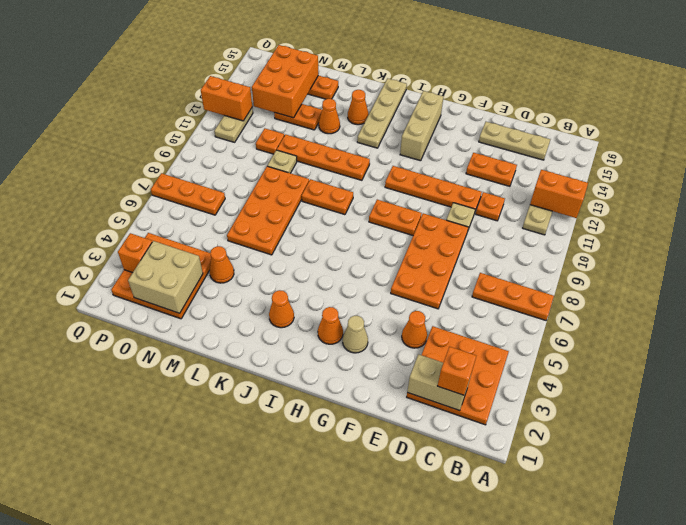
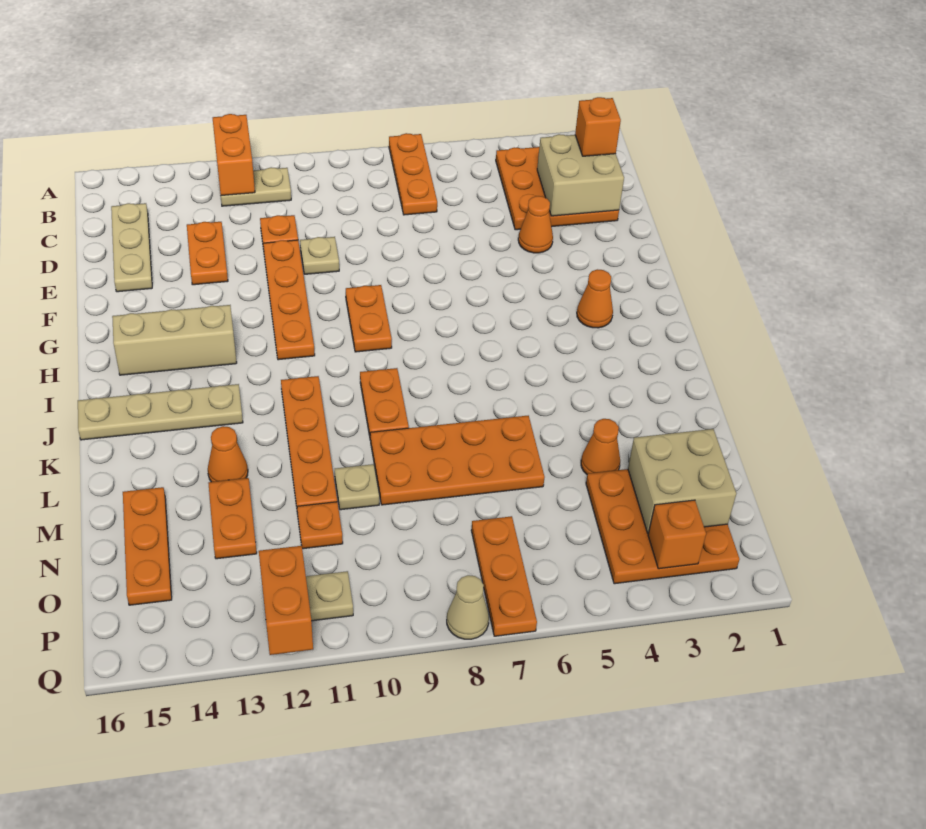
tan 1x2 brick [407,354,470,411] -> tan 2x2 brick [537,134,624,216]
orange 2x4 plate [391,213,468,309] -> none
tan 1x1 cone [343,316,368,353] -> tan 1x1 cone moved to [447,575,489,639]
orange 1x1 cone [269,290,294,328] -> none
orange 1x1 cone [348,90,369,125] -> none
orange 2x3 brick [252,45,318,118] -> none

